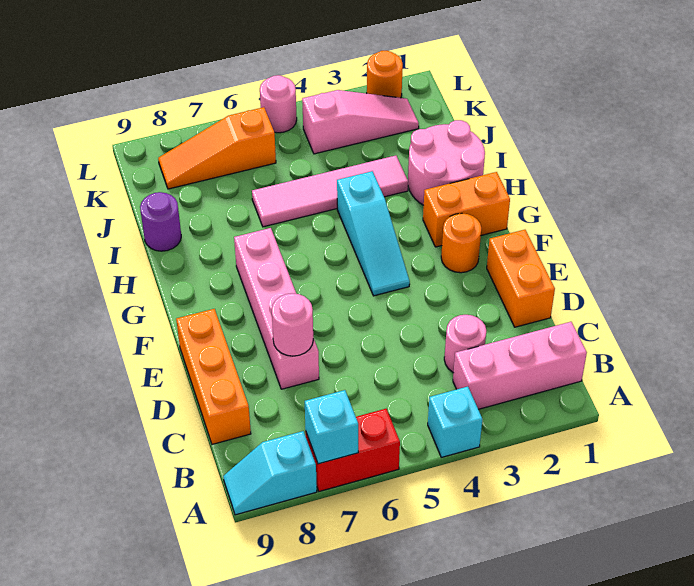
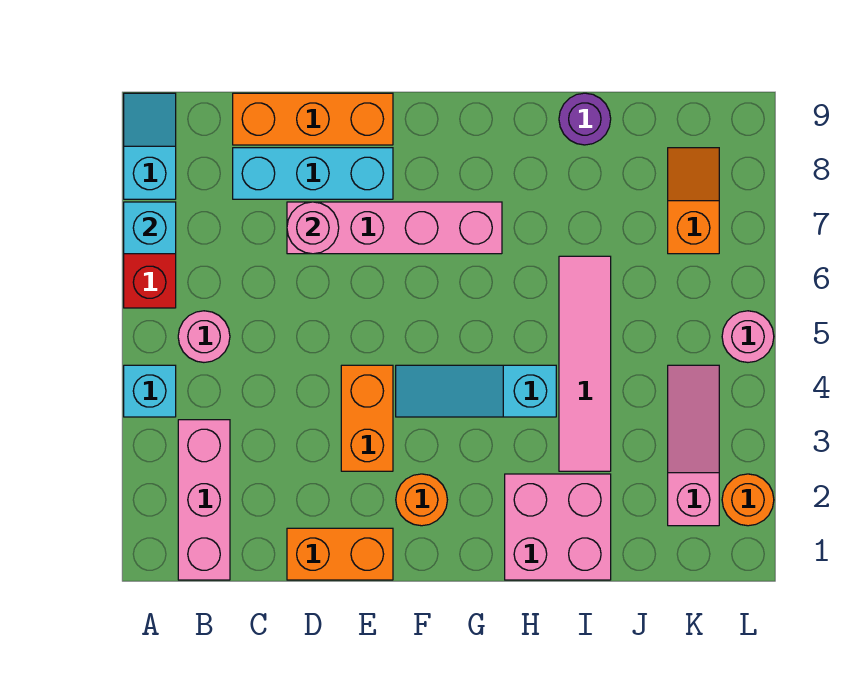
pink 1x1 round brick [444,315,486,373] -> pink 1x1 round brick moved to [178,311,230,362]
none -> cyan 1x3 brick [233,148,393,199]
orange 1x2 brick [423,172,510,247] -> orange 1x2 brick moved to [341,365,393,471]
pink 2x2 round brick [408,120,485,205] -> pink 2x2 brick [505,474,611,580]
pink 1x3 slope [302,90,419,154] -> pink 1x3 slope turned to [668,365,719,526]
orange 1x3 slope [158,107,276,189] -> orange 1x2 slope [668,148,719,254]

